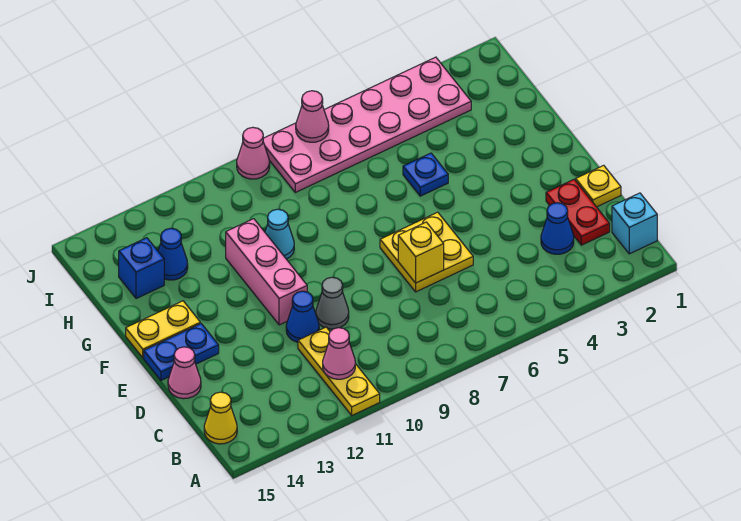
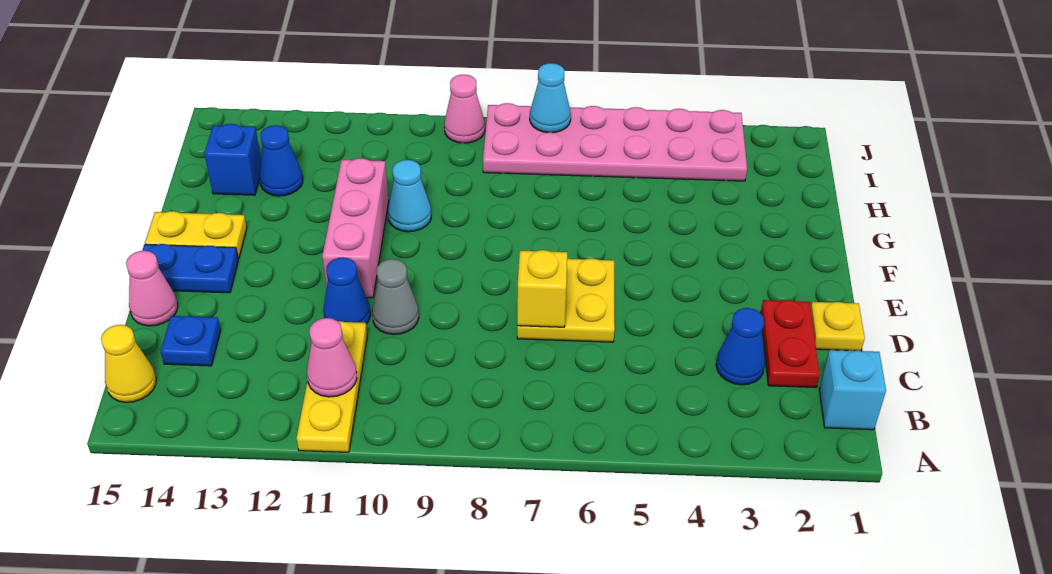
blue 1x1 plate [403,153,448,196] -> blue 1x1 plate moved to [161,316,221,366]
pink 1x1 cone [296,91,329,142] -> cyan 1x1 cone [530,63,571,133]

